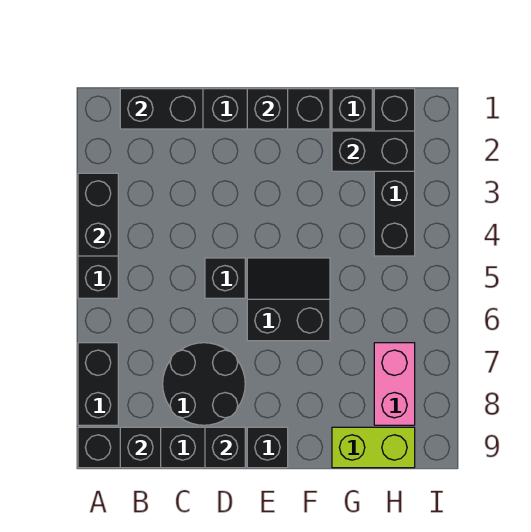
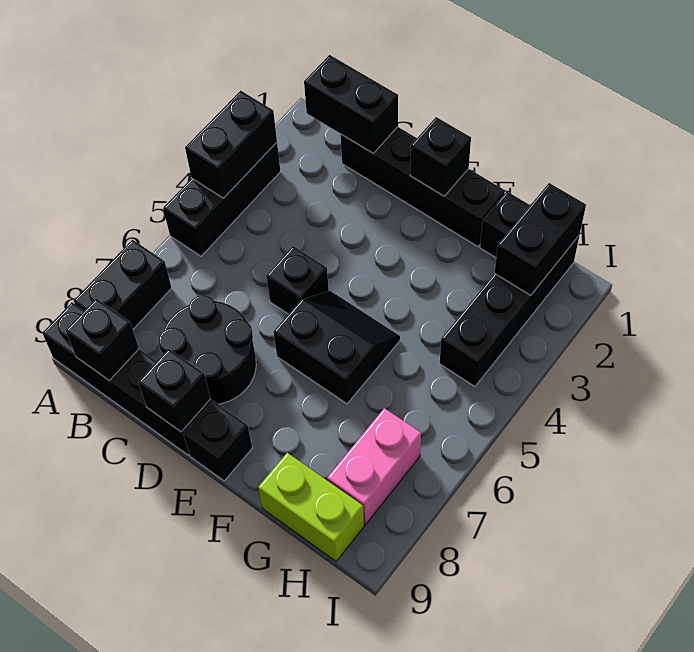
black 1x2 brick [332,131,415,171] -> black 1x2 brick turned to [494,183,586,296]

